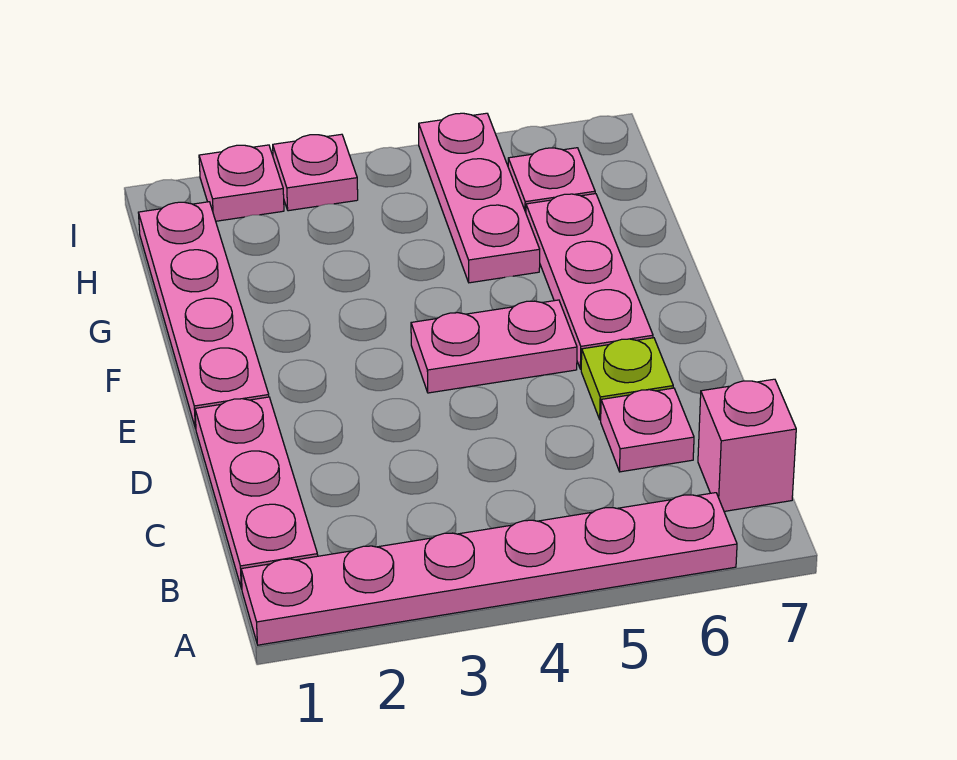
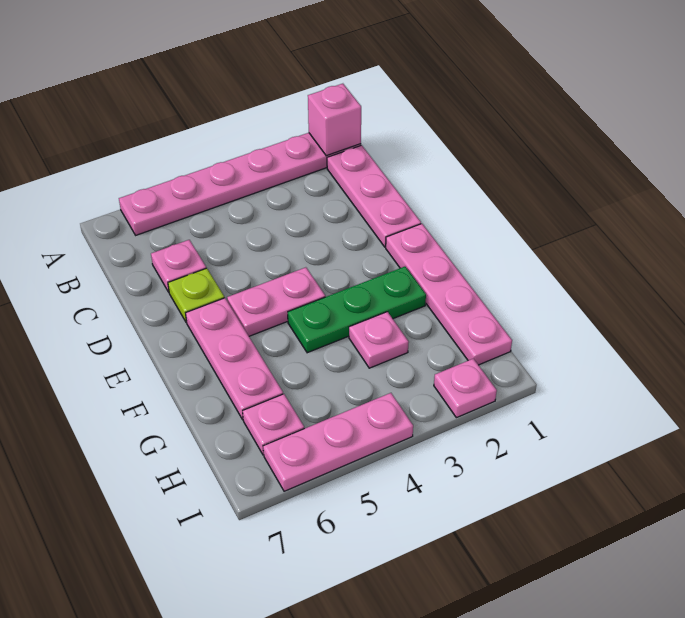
pink 1x1 brick [698,379,796,511] -> pink 1x1 brick moved to [308,84,361,156]
none -> green 1x3 plate [288,267,426,353]
pink 1x3 plate [419,113,540,283] -> pink 1x3 plate turned to [263,393,413,491]
pink 1x1 plate [273,134,358,211] -> pink 1x1 plate moved to [349,312,409,368]

